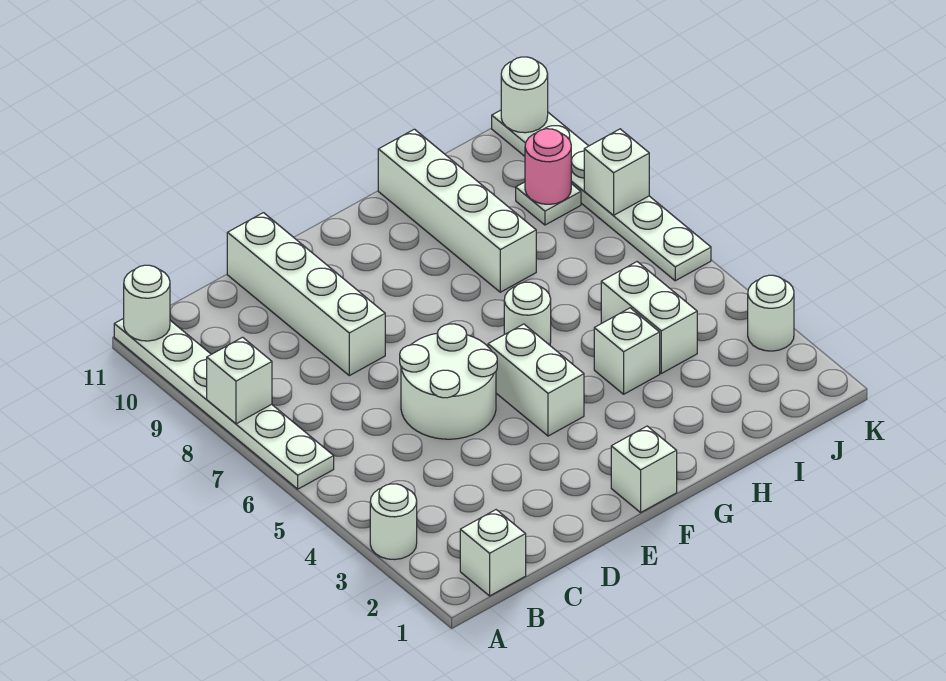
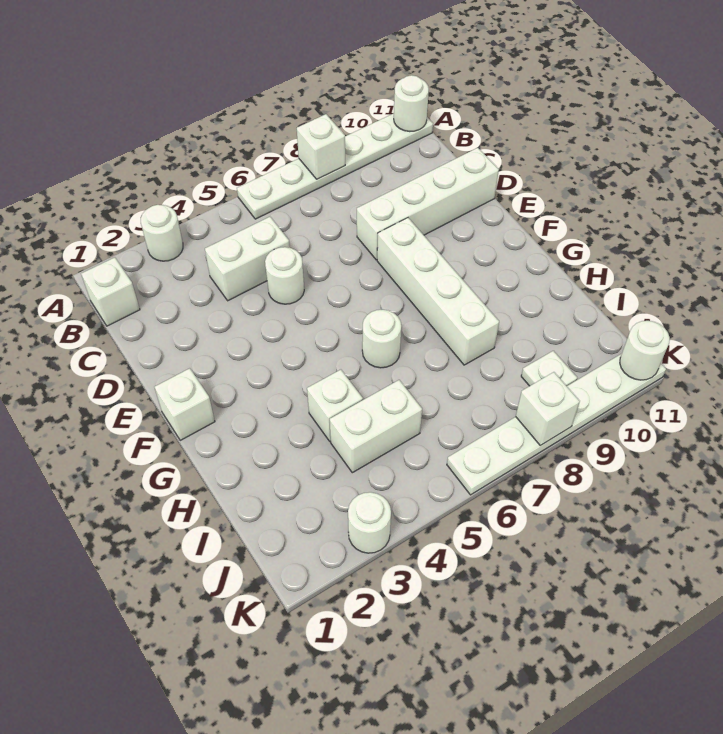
white 2x2 round brick [400,324,497,439] -> white 1x1 round brick [265,247,304,304]
white 1x2 brick [488,324,584,436] -> white 1x2 brick moved to [205,217,290,301]
white 1x4 brick [378,129,536,292] -> white 1x4 brick turned to [377,218,499,365]
pink 1x1 round brick [525,129,571,204] -> none

